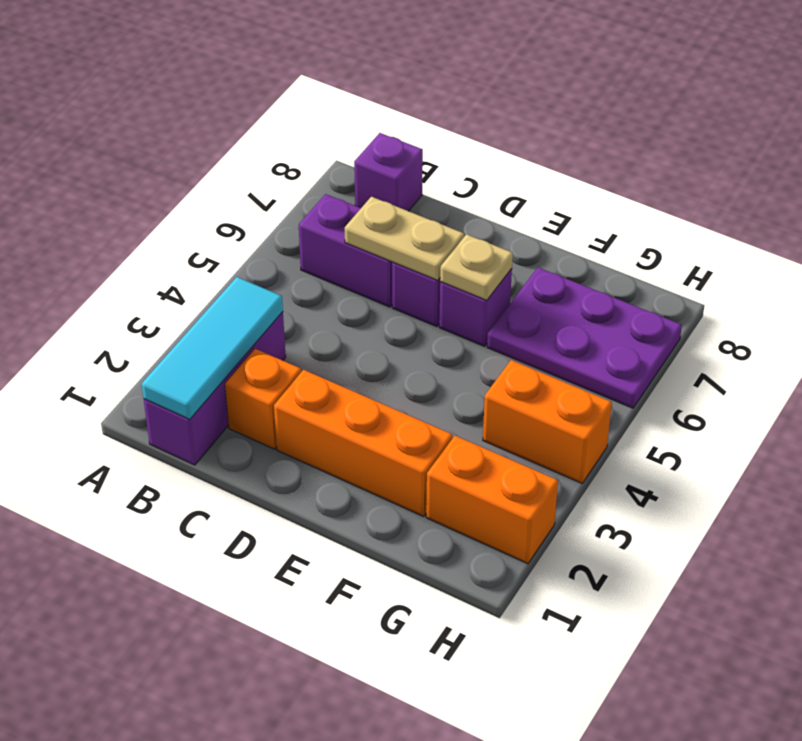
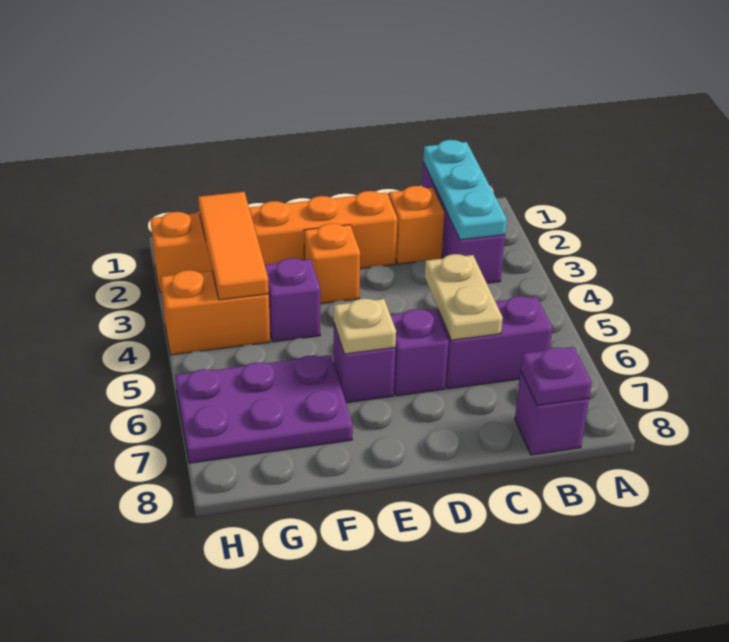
cyan 1x3 tile [142,277,283,420] -> cyan 1x3 plate [423,140,507,240]
none -> purple 1x1 plate [521,347,592,406]
tan 1x2 plate [345,197,464,280] -> tan 1x2 plate turned to [425,254,503,340]
none -> orange 1x1 brick [304,223,360,304]
none -> purple 1x1 brick [265,258,320,342]
none -> orange 1x3 tile [198,192,269,300]

